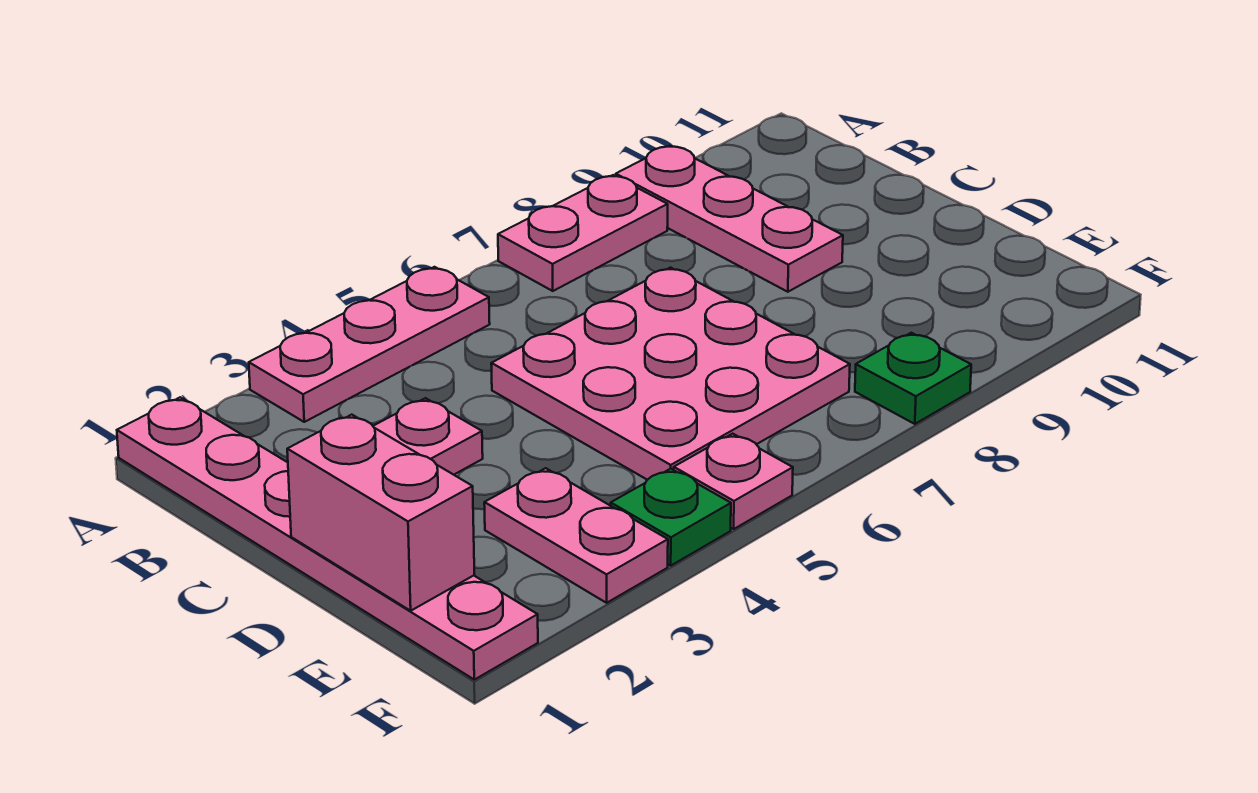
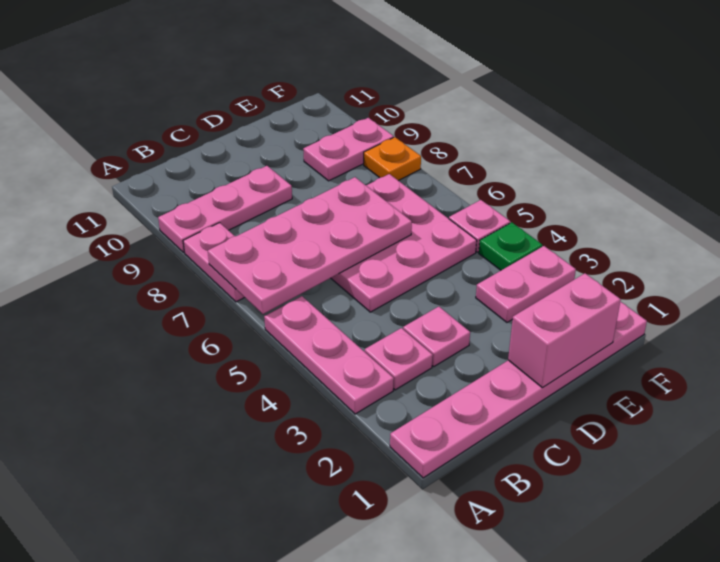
none -> pink 2x4 plate [208,177,412,314]
none -> pink 1x1 plate [365,328,433,390]
none -> pink 1x2 plate [303,118,394,181]
green 1x1 plate [855,333,971,424] -> orange 1x1 plate [364,137,421,181]

